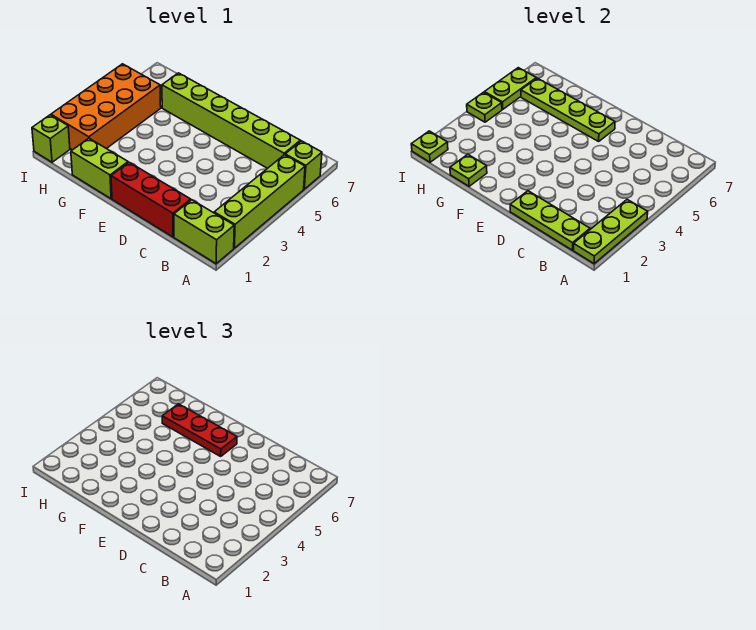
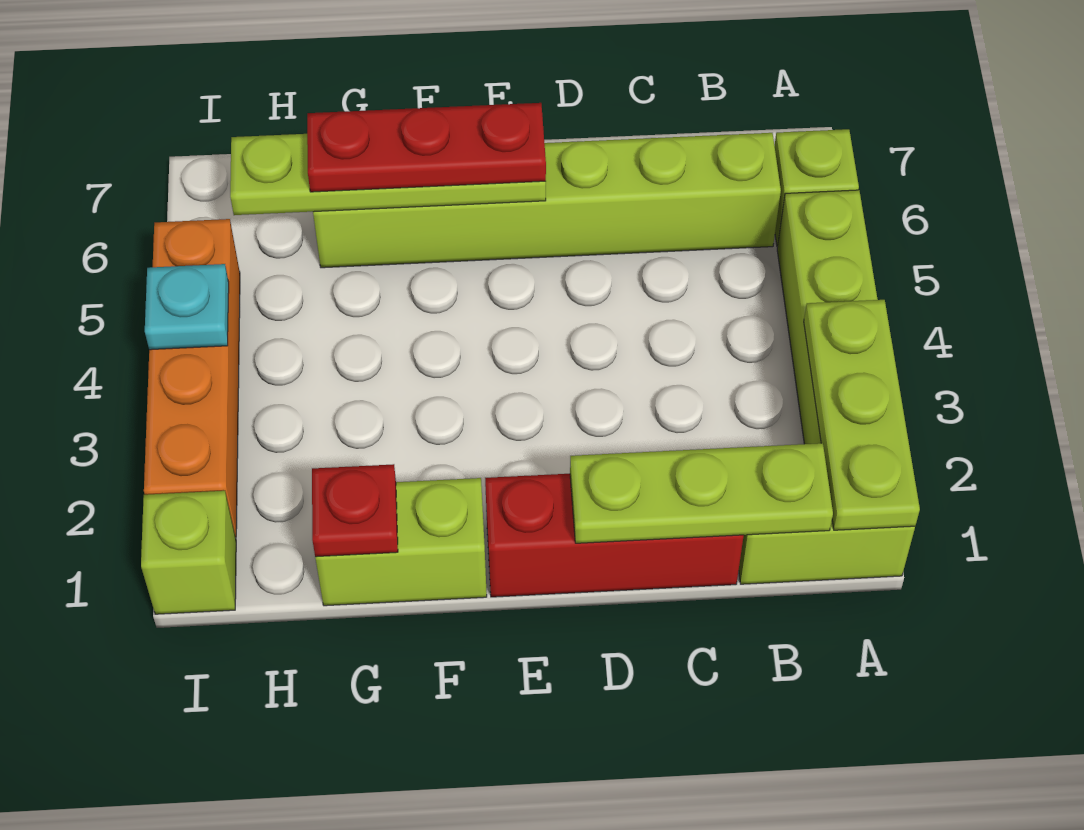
lime 1x1 plate [450,154,487,186] -> red 1x1 plate [312,464,398,557]
orange 2x4 brick [51,64,161,150] -> orange 1x4 brick [144,219,240,537]
lime 1x1 plate [411,131,448,162] -> none
lime 1x1 plate [467,92,502,122] -> cyan 1x1 plate [145,264,229,350]
lime 1x2 plate [484,68,536,109] -> none

